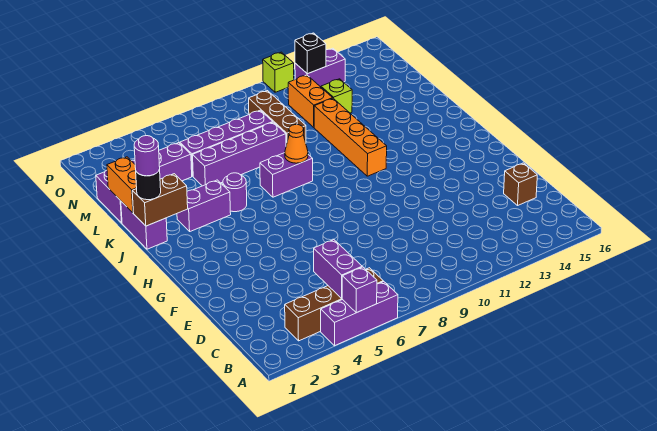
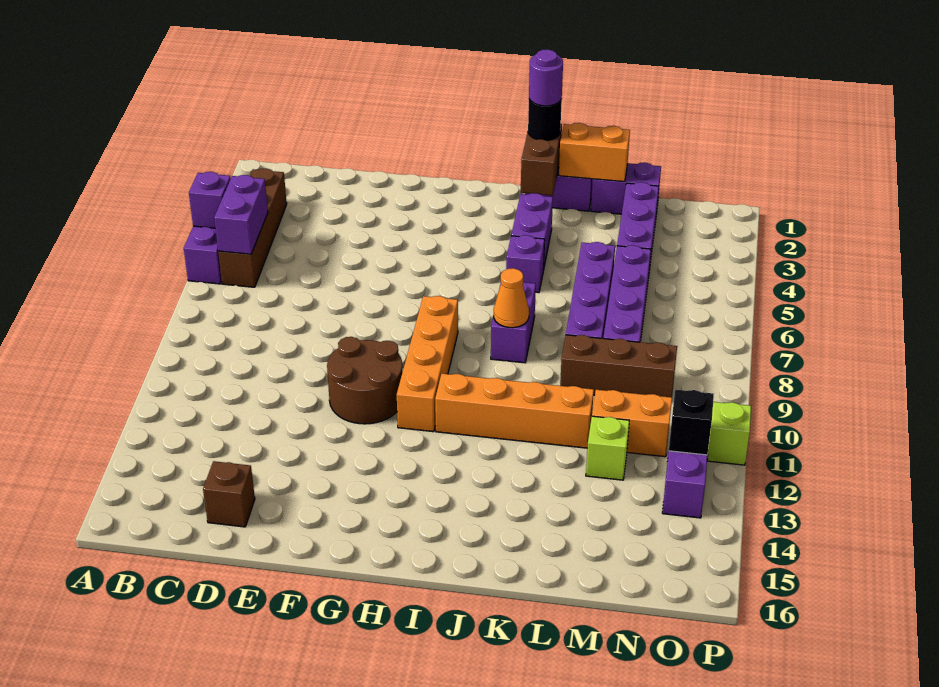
purple 1x2 brick [314,240,362,298] -> purple 1x2 brick turned to [214,175,268,254]
none -> brown 2x2 round brick [327,337,402,424]
none -> orange 1x4 brick [397,296,458,432]
purple 1x1 round brick [223,173,247,212] -> purple 1x1 brick [506,235,545,293]

